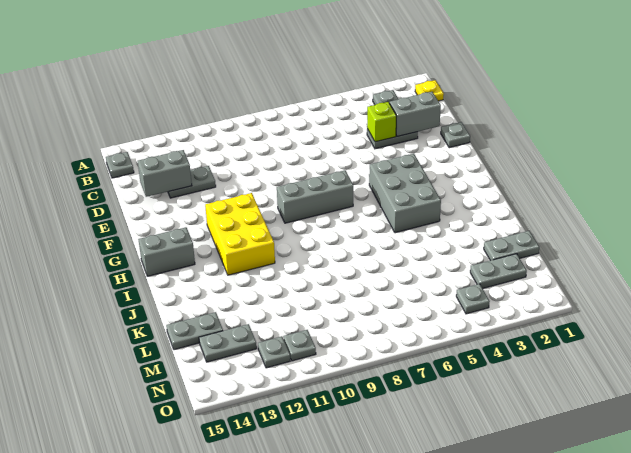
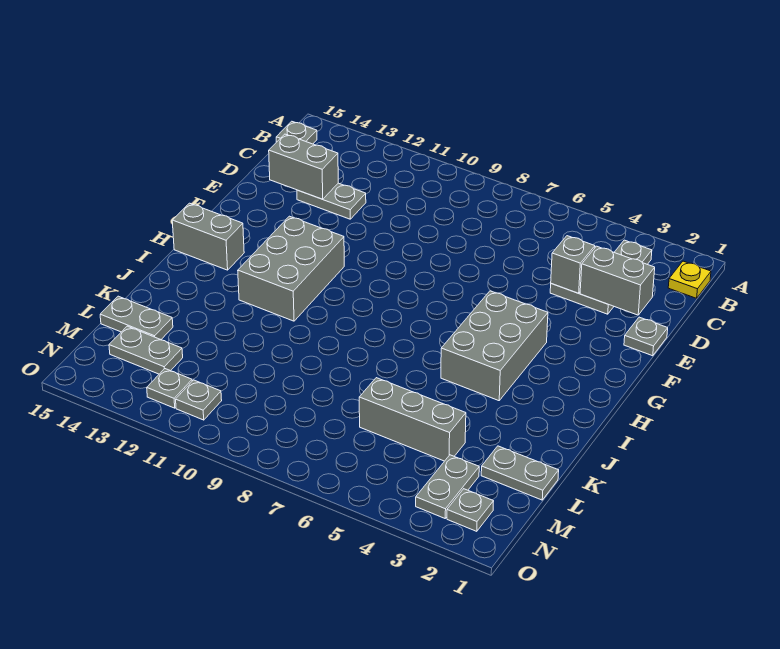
lime 1x1 brick [367,102,396,142] -> grey 1x1 brick [551,236,595,293]
grey 1x3 brick [277,170,353,223] -> grey 1x3 brick moved to [359,378,466,461]
yellow 2x3 brick [205,193,275,275] -> grey 2x3 brick [238,216,344,321]
grey 1x2 plate [470,254,527,289] -> grey 1x2 plate turned to [416,455,479,518]
grey 1x1 plate [456,284,490,314] -> grey 1x1 plate moved to [447,489,494,531]

